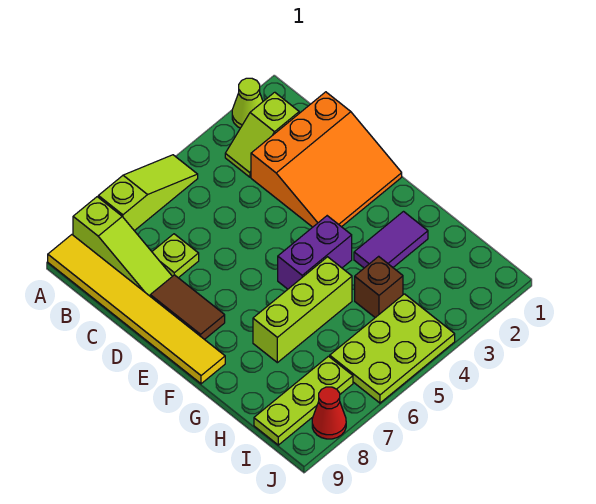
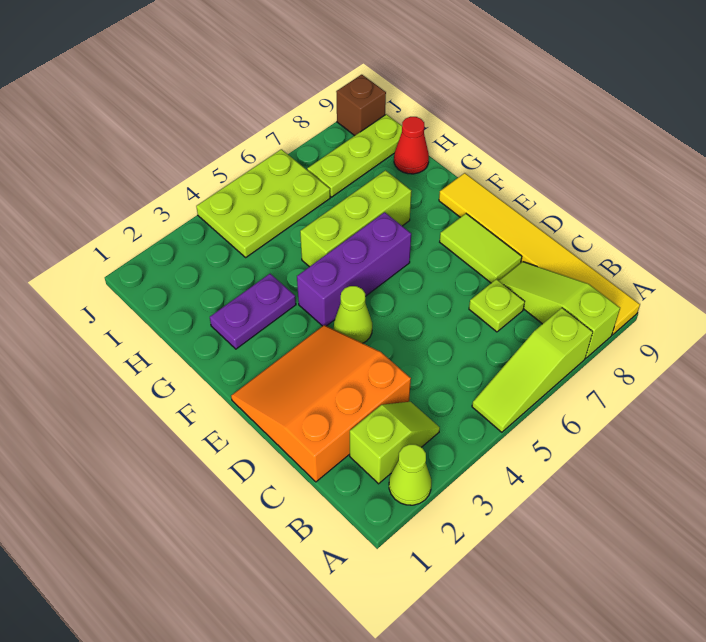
brown 1x2 tile [150,275,225,340] -> lime 1x2 tile [440,214,522,283]
none -> lime 1x1 cone [334,286,372,343]
purple 1x2 brick [278,216,352,289] -> purple 1x3 brick [297,212,411,326]
purple 1x2 tile [354,212,428,268] -> purple 1x2 plate [210,274,296,349]
brown 1x1 brick [355,256,403,318] -> brown 1x1 brick moved to [336,75,386,136]
red 1x1 cone [312,387,346,439] -> red 1x1 cone moved to [394,117,429,174]

